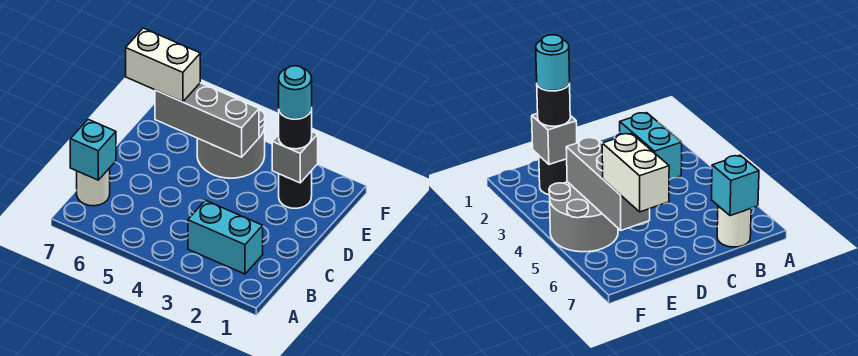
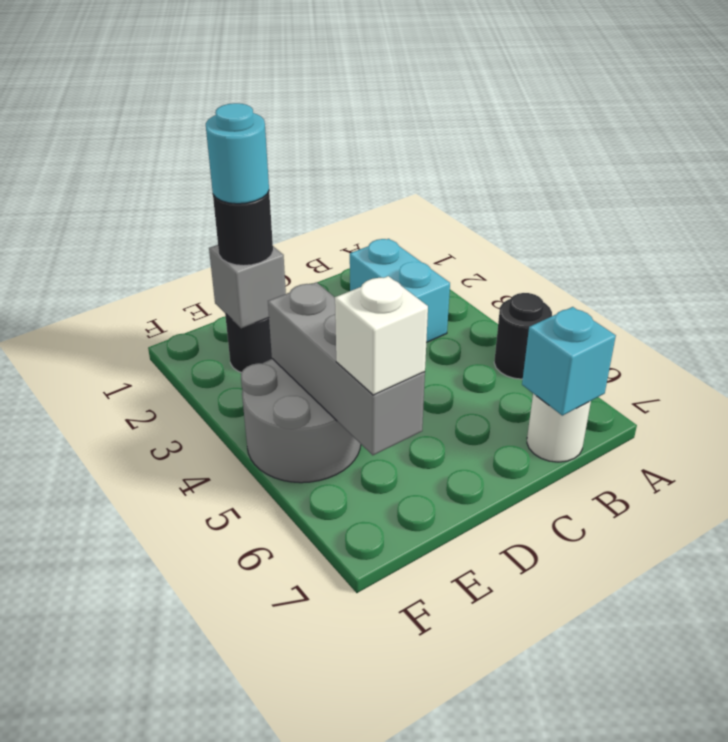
none -> black 1x1 round brick [494,293,552,379]
white 1x2 brick [126,28,200,102] -> white 1x1 brick [335,276,428,395]

